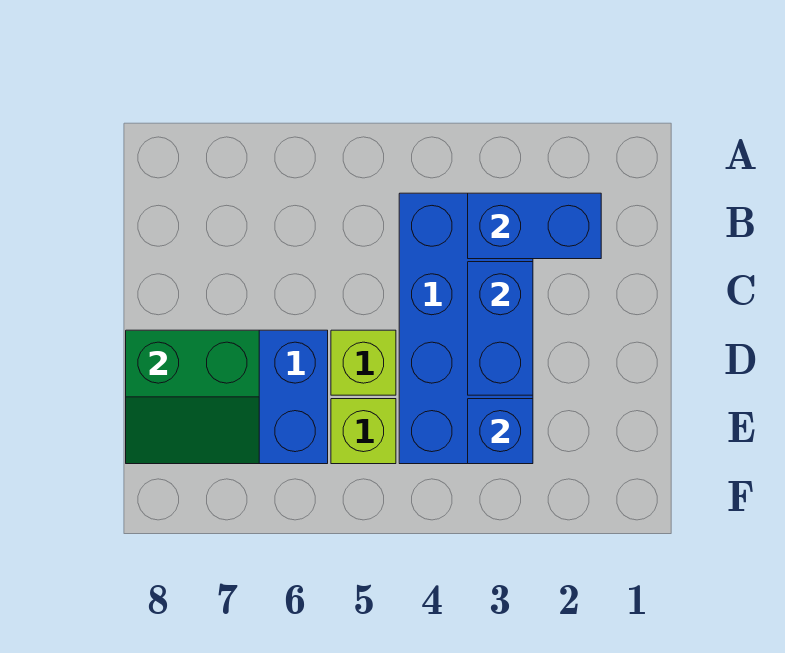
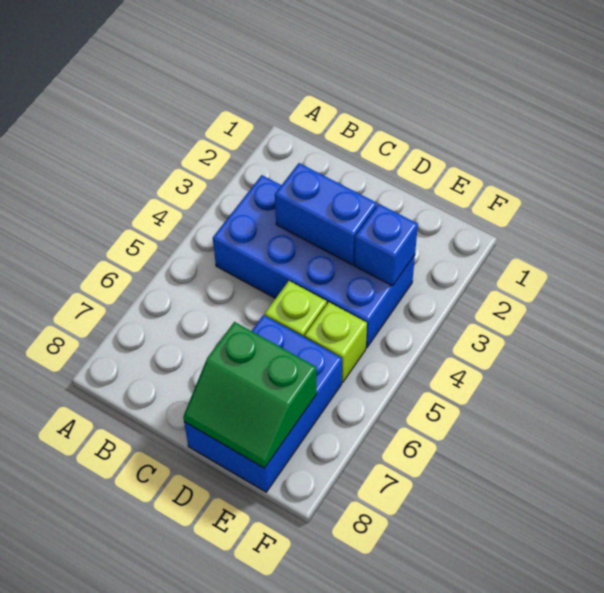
blue 1x2 brick [468,193,601,259] -> none
green 2x2 slope [126,330,259,464] -> green 2x2 slope turned to [183,322,317,468]

